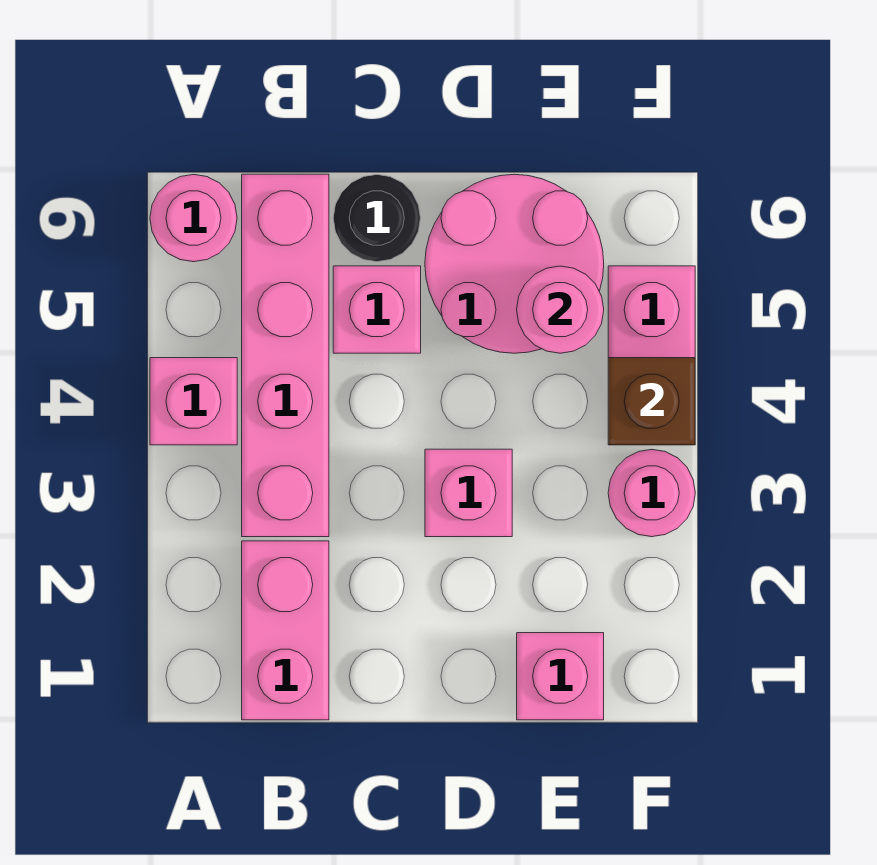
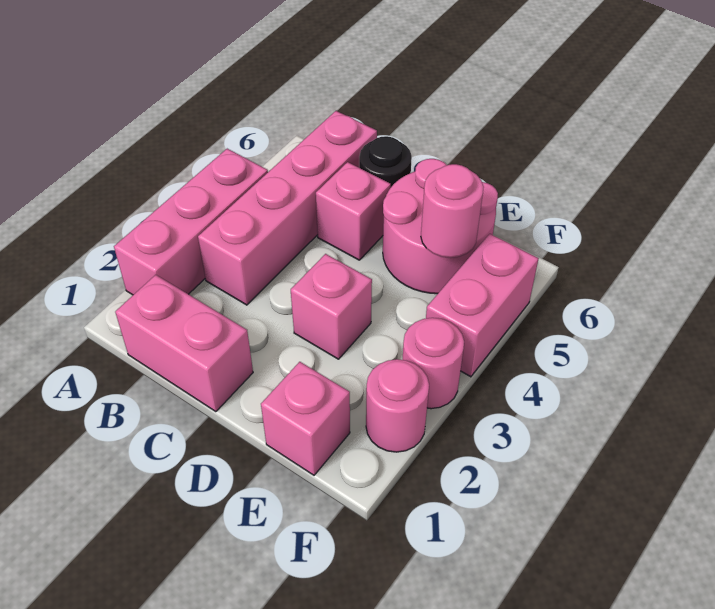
pink 1x1 brick [150,358,237,445] -> pink 1x3 brick [114,149,268,295]
pink 1x1 round brick [150,175,237,262] -> pink 1x1 round brick moved to [366,359,429,452]
pink 1x2 brick [242,541,329,720] -> pink 1x2 brick turned to [115,275,253,412]
brown 1x1 brick [608,358,695,445] -> none

